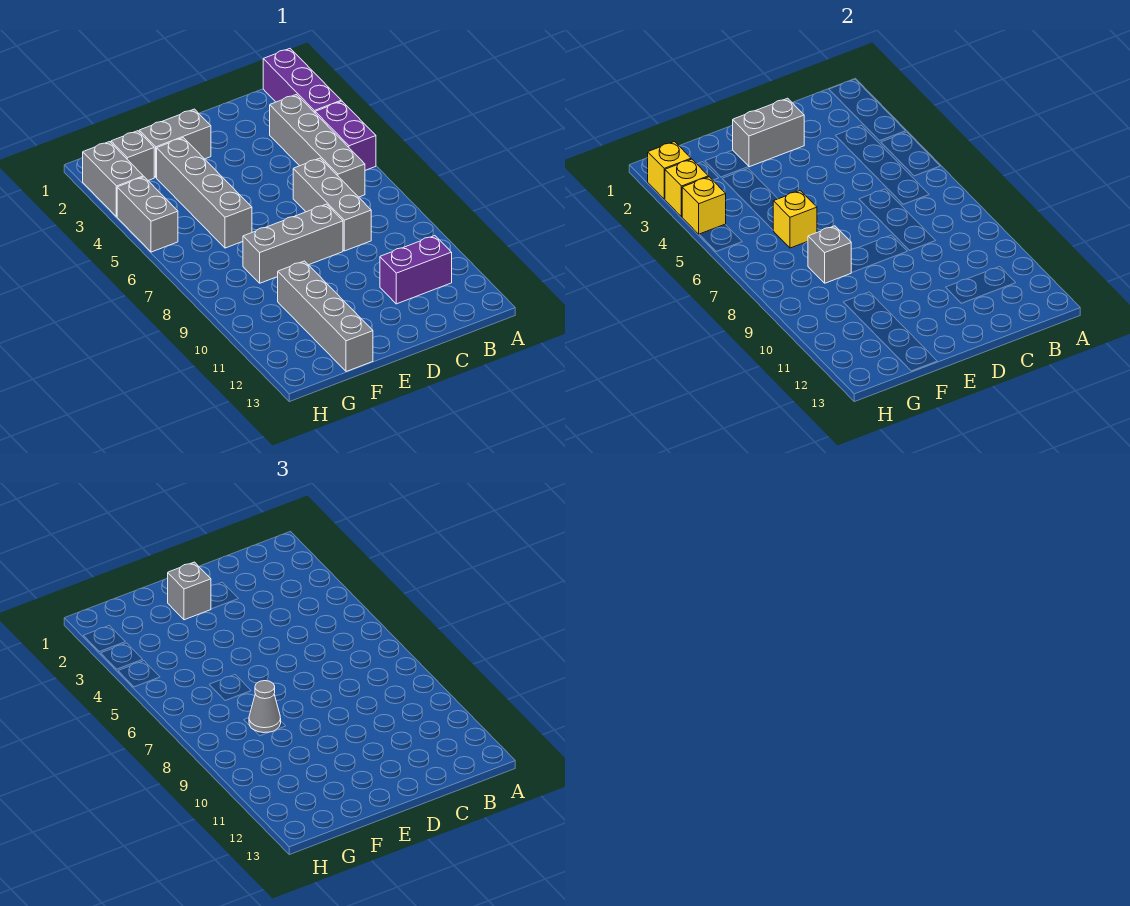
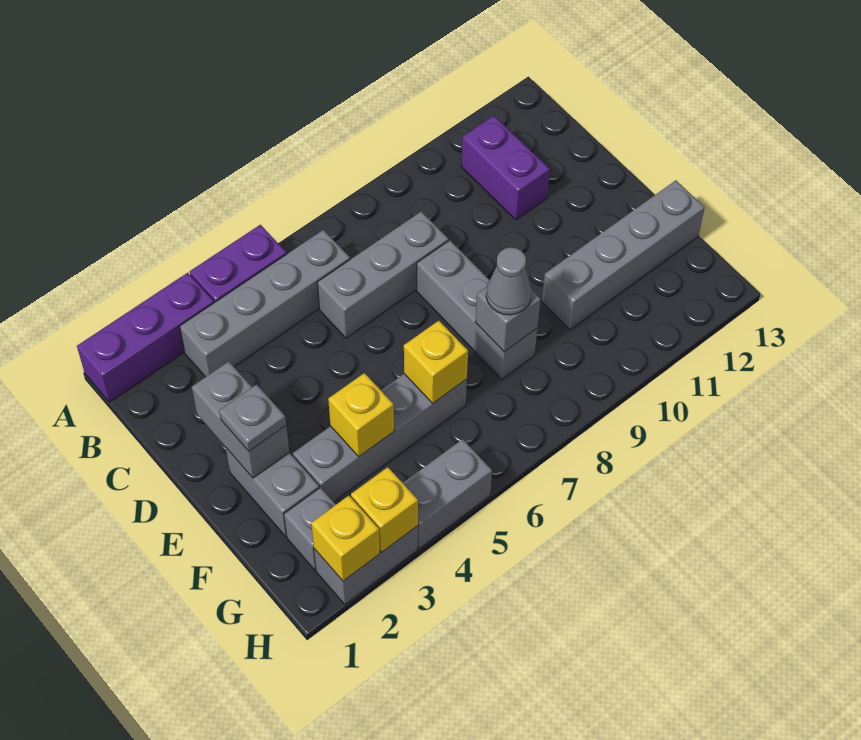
grey 1x1 brick [168,562,211,620] -> grey 1x1 plate [219,384,286,451]
yellow 1x1 brick [682,177,726,234] -> yellow 1x1 brick moved to [328,373,394,456]

